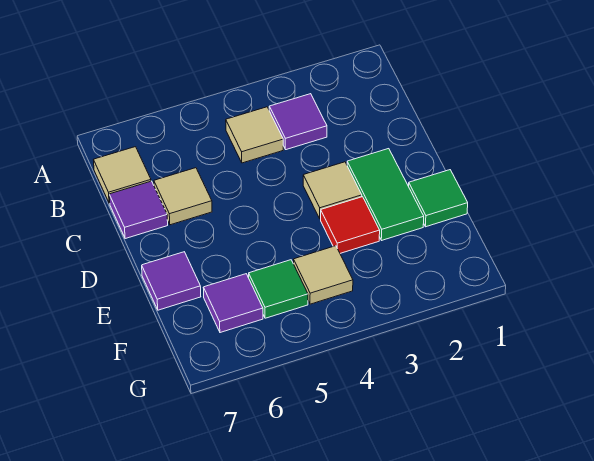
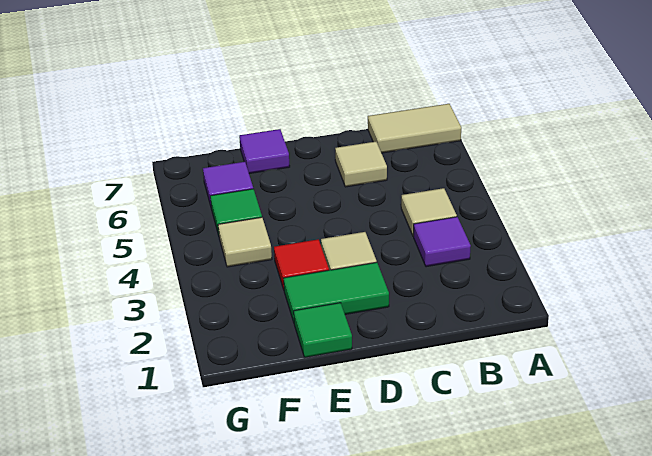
tan 1x1 tile [94,147,151,203] -> tan 1x2 tile [368,104,461,153]
purple 1x1 tile [109,181,168,239] -> none

